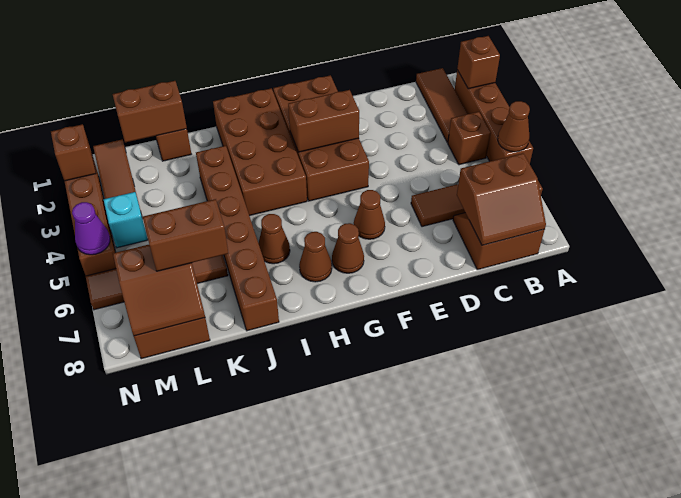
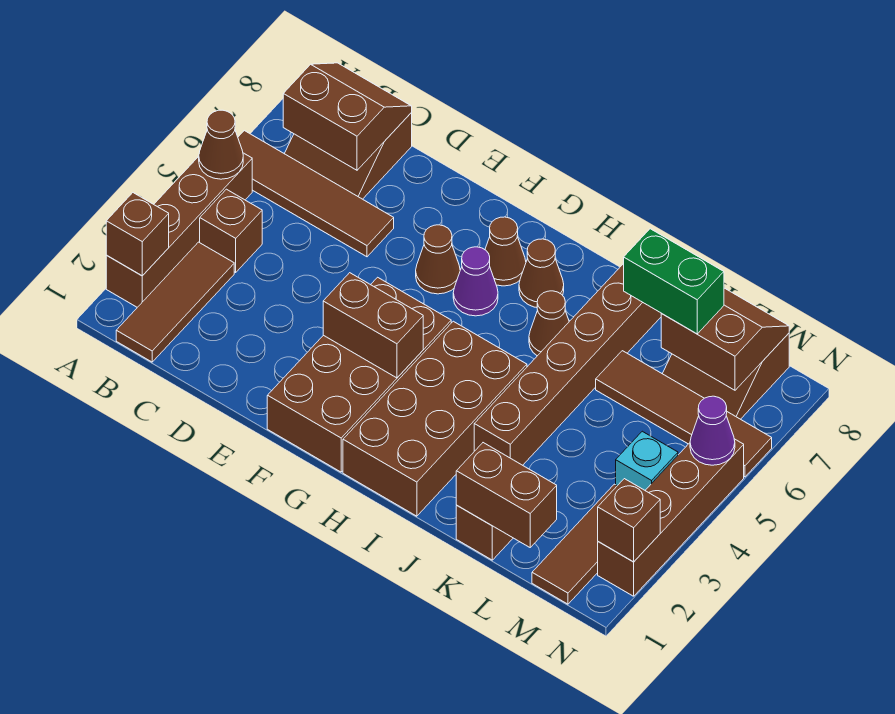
none -> purple 1x1 cone [453,247,498,316]
brown 1x2 brick [143,199,228,271] -> green 1x2 brick [624,229,724,334]

